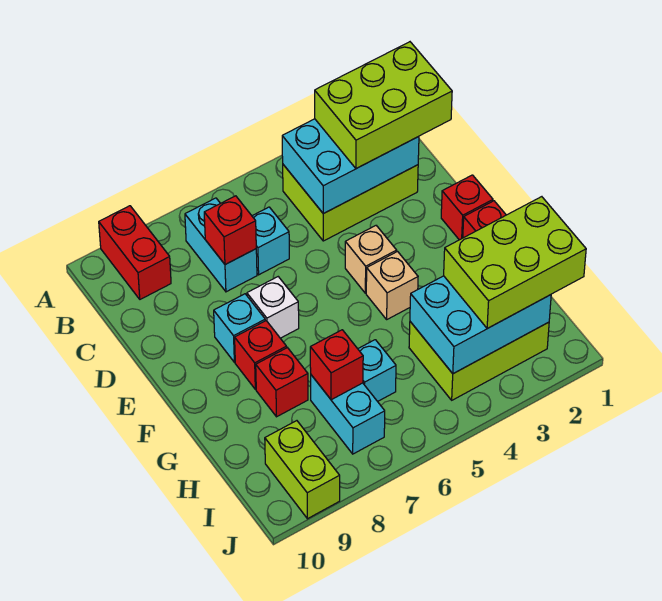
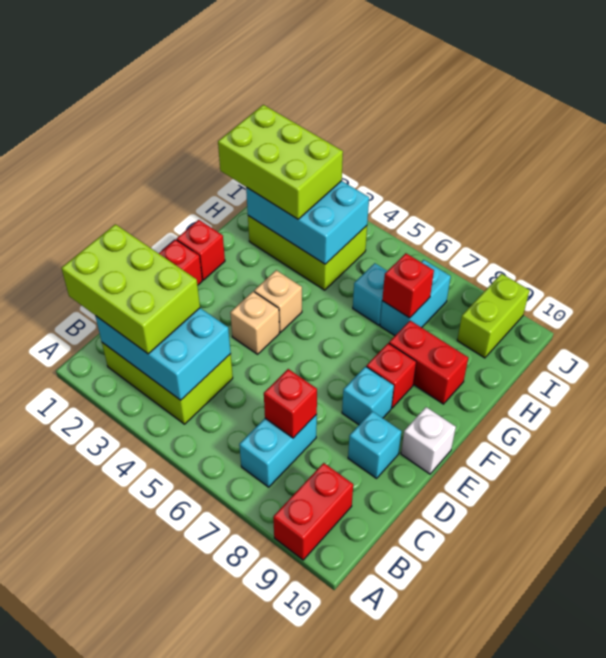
cyan 1x1 brick [252,207,289,275] -> cyan 1x1 brick moved to [348,411,401,478]
white 1x1 brick [247,277,299,338] -> white 1x1 brick moved to [401,407,456,474]
red 1x1 brick [256,348,308,417] -> red 1x2 brick [389,321,468,404]

